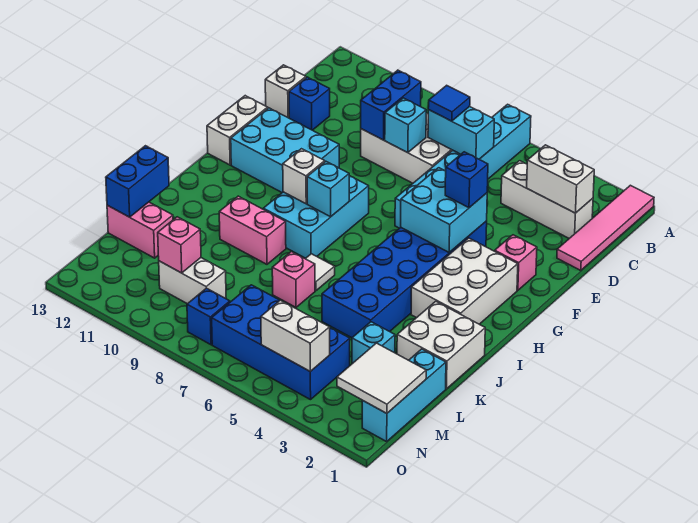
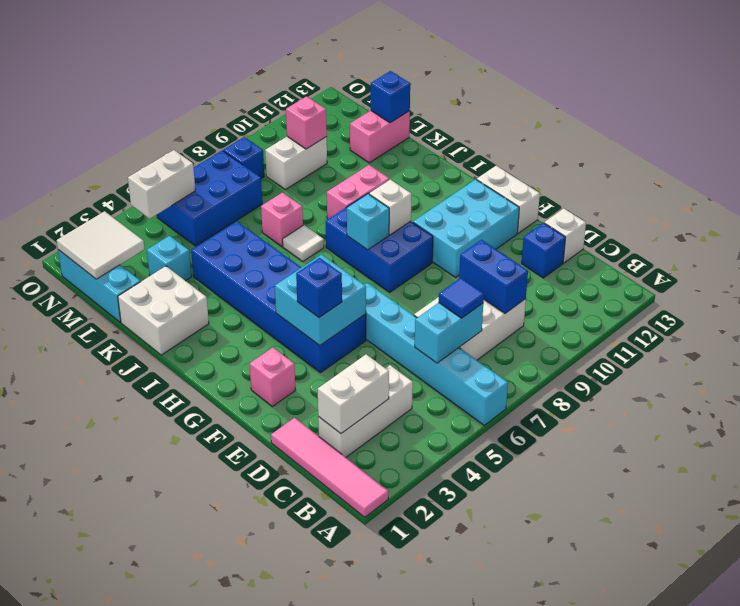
cyan 1x1 brick [385,98,426,153] -> none
white 2x3 brick [411,238,518,324] -> none
cyan 2x3 brick [263,176,369,258] -> blue 2x3 brick [326,193,433,292]
blue 1x2 brick [106,146,169,217] -> blue 1x1 brick [371,71,410,123]
blue 2x4 brick [212,285,350,400] -> blue 2x3 brick [157,151,262,246]

